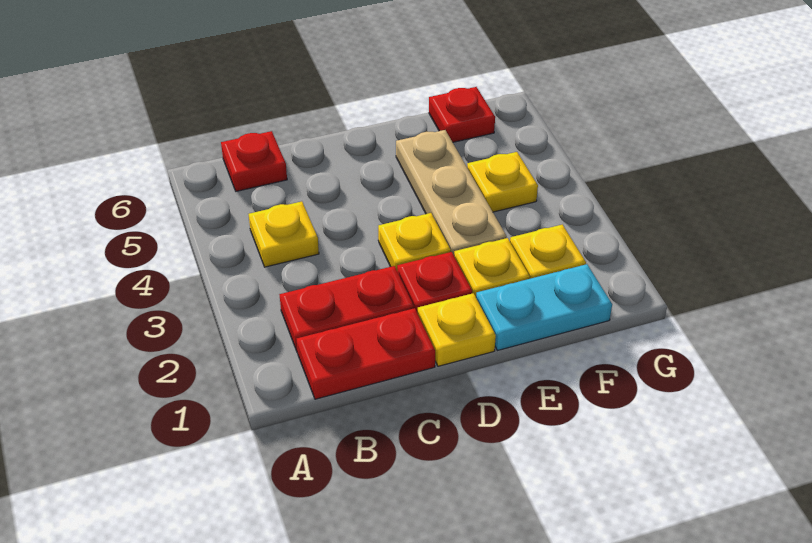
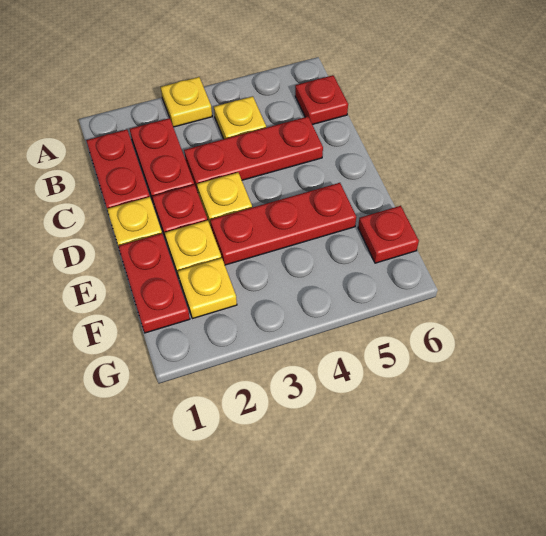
none -> red 1x3 plate [184,117,323,192]
cyan 1x2 plate [476,264,612,351] -> red 1x2 plate [118,233,190,333]
tan 1x3 plate [396,130,507,255] -> red 1x3 plate [210,183,356,265]
yellow 1x1 plate [467,152,538,212] -> yellow 1x1 plate moved to [161,77,212,127]

